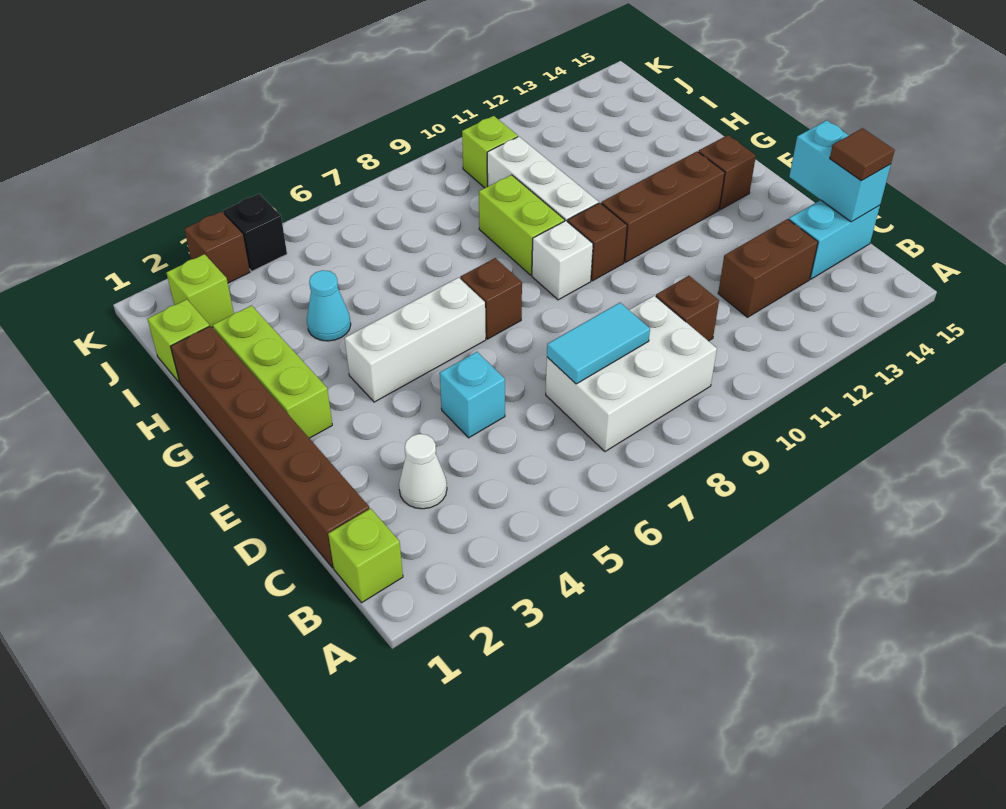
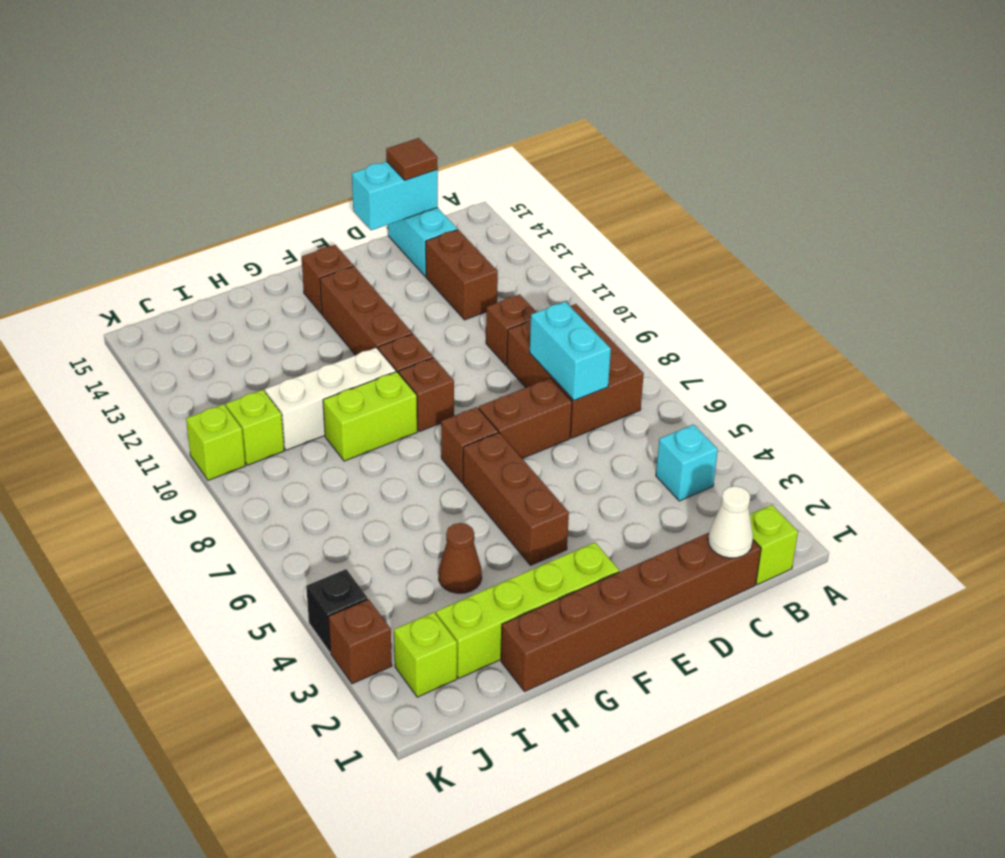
white 2x3 brick [546,296,717,451] -> brown 2x3 brick [507,304,644,438]
white 1x1 cone [399,434,447,509] -> white 1x1 cone moved to [708,486,753,558]
cyan 1x2 tile [547,303,650,384] -> cyan 1x2 brick [530,302,611,401]
cyan 1x1 brick [440,352,505,438] -> cyan 1x1 brick moved to [656,425,718,501]
none -> brown 1x2 brick [479,378,572,458]
lime 1x3 brick [213,305,332,438] -> lime 1x4 brick [436,542,619,678]
white 1x3 brick [345,278,486,402] -> brown 1x3 brick [463,433,569,565]
white 1x1 brick [532,221,593,300] -> brown 1x1 brick [399,358,454,432]
cyan 1x1 cone [307,270,351,341] -> brown 1x1 cone [438,523,482,593]
lime 1x1 brick [148,299,210,383] -> lime 1x1 brick moved to [186,404,245,480]

